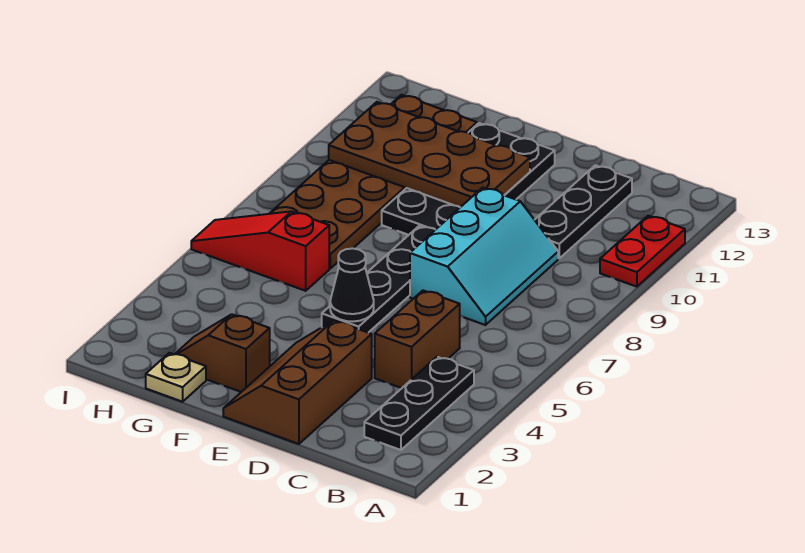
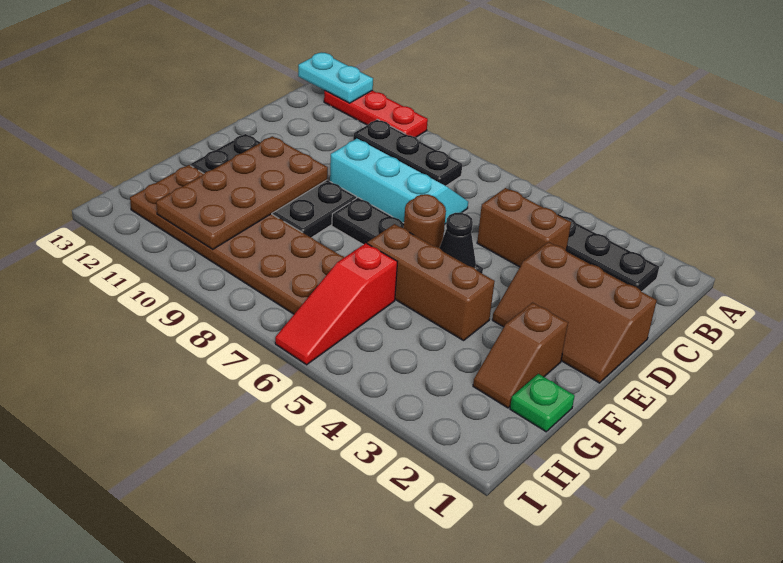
red 1x2 plate [600,216,685,287] -> red 1x3 plate [324,91,428,137]
none -> cyan 1x2 plate [298,53,373,103]
black 1x3 plate [535,165,632,258] -> black 1x3 plate moved to [353,119,462,186]
none -> brown 1x1 round brick [404,194,446,248]
none -> brown 1x3 brick [367,224,495,341]
tan 1x1 plate [146,353,206,402] -> green 1x1 plate [510,374,575,432]

